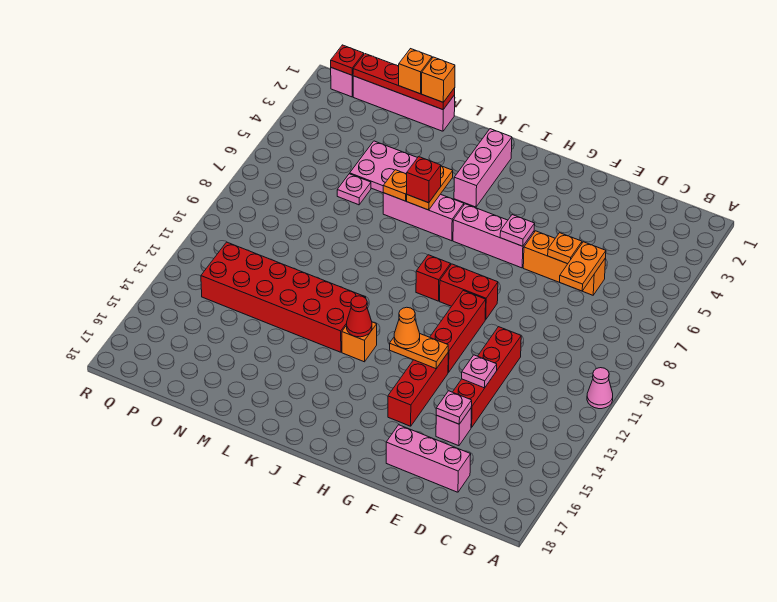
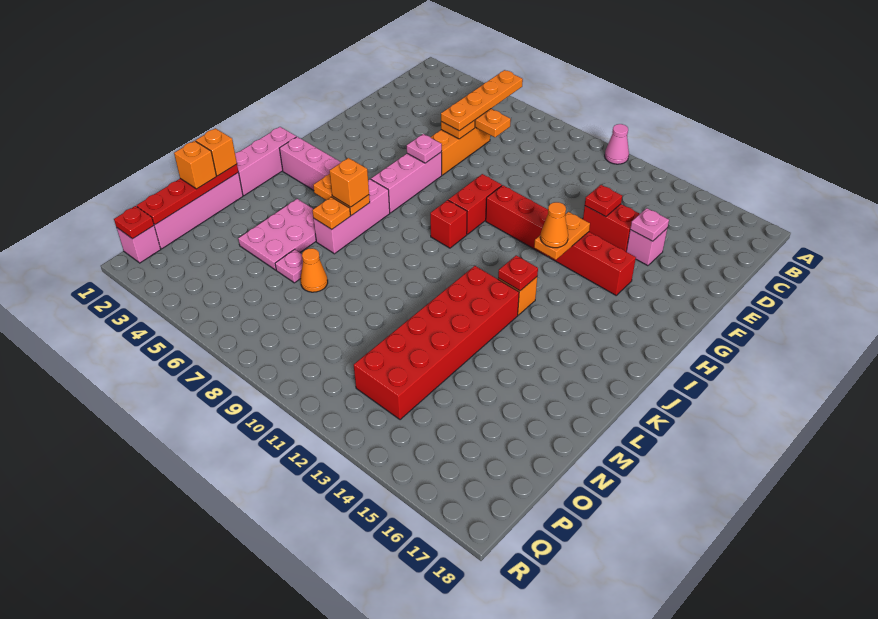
none -> orange 1x4 plate [441,70,523,131]
pink 1x3 brick [386,425,471,492] -> pink 1x3 brick moved to [235,127,296,196]
red 1x4 brick [453,327,521,428] -> red 1x2 brick [583,204,639,252]
pink 1x1 plate [462,355,497,388] -> red 1x1 plate [585,185,622,217]
red 1x1 cone [347,296,372,337] -> red 1x1 plate [498,255,538,291]
red 1x1 brick [407,157,441,203] -> orange 1x1 brick [330,158,369,207]
none -> orange 1x1 cone [300,248,328,292]

